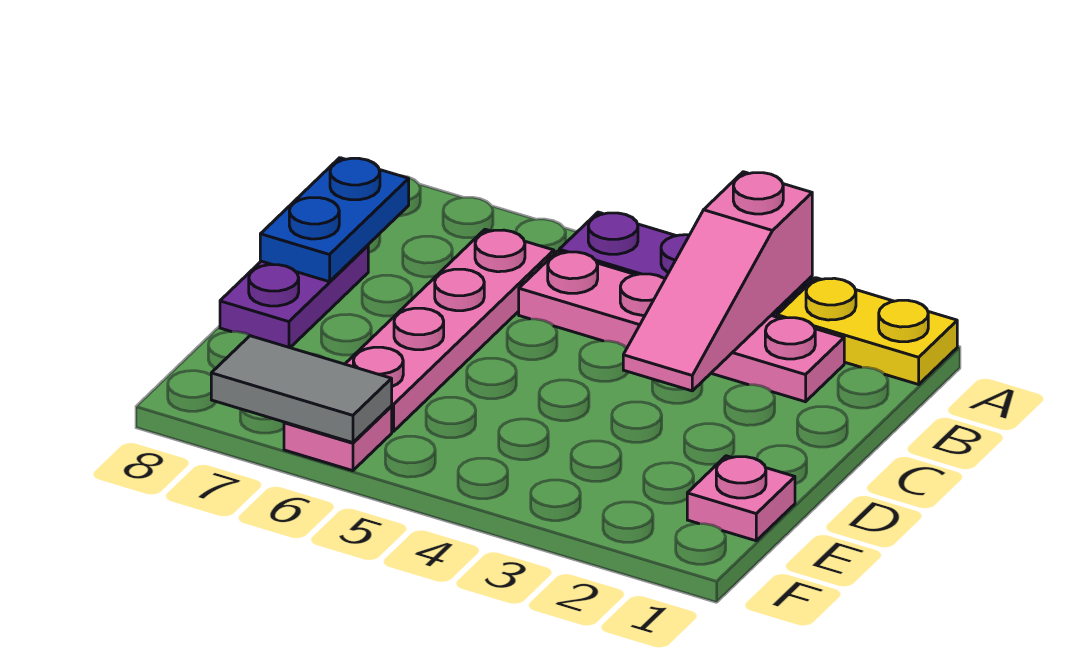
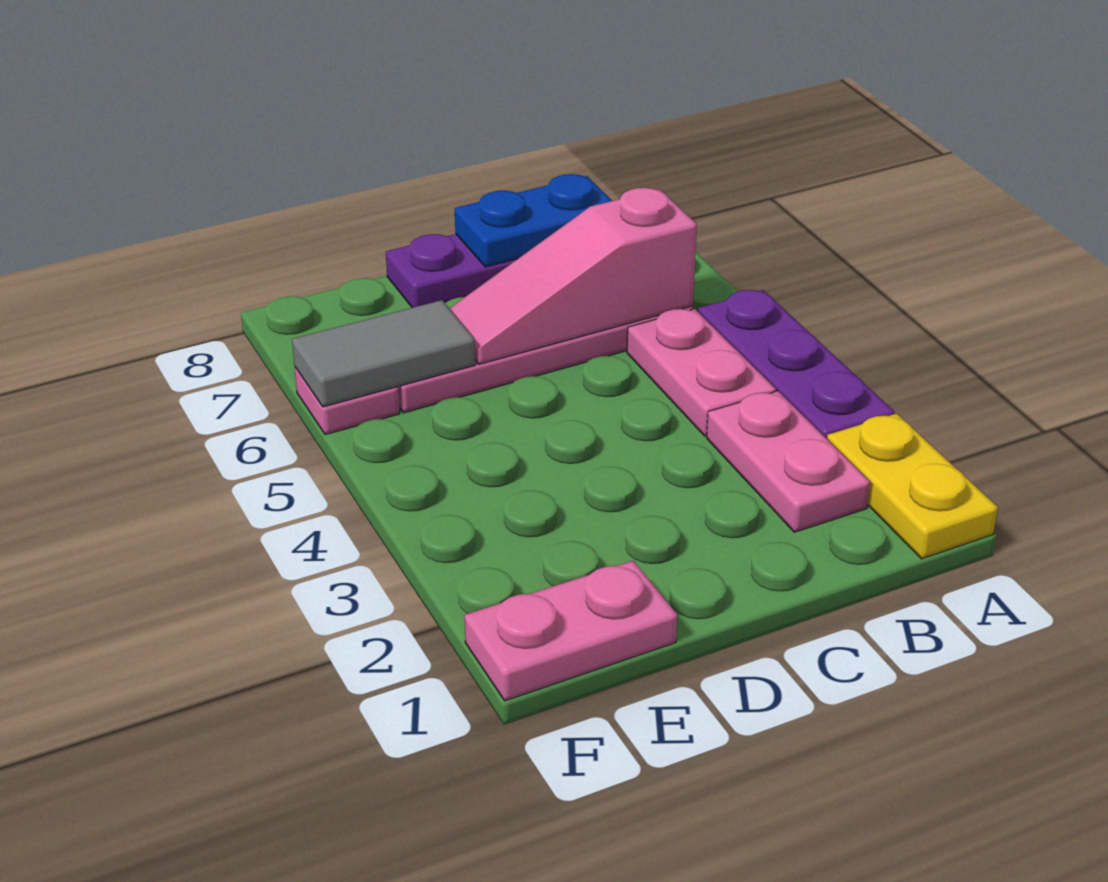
pink 1x3 slope [623,172,812,391] -> pink 1x3 slope moved to [449,188,697,364]
pink 1x1 plate [687,456,795,541] -> pink 1x2 plate [464,561,677,701]
grey 1x2 tile [211,336,392,443] -> grey 1x2 tile turned to [292,300,475,407]

